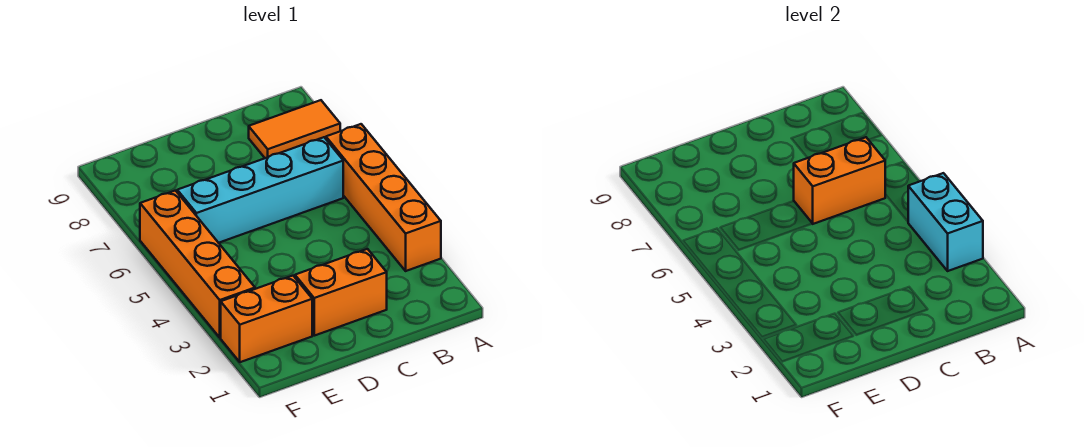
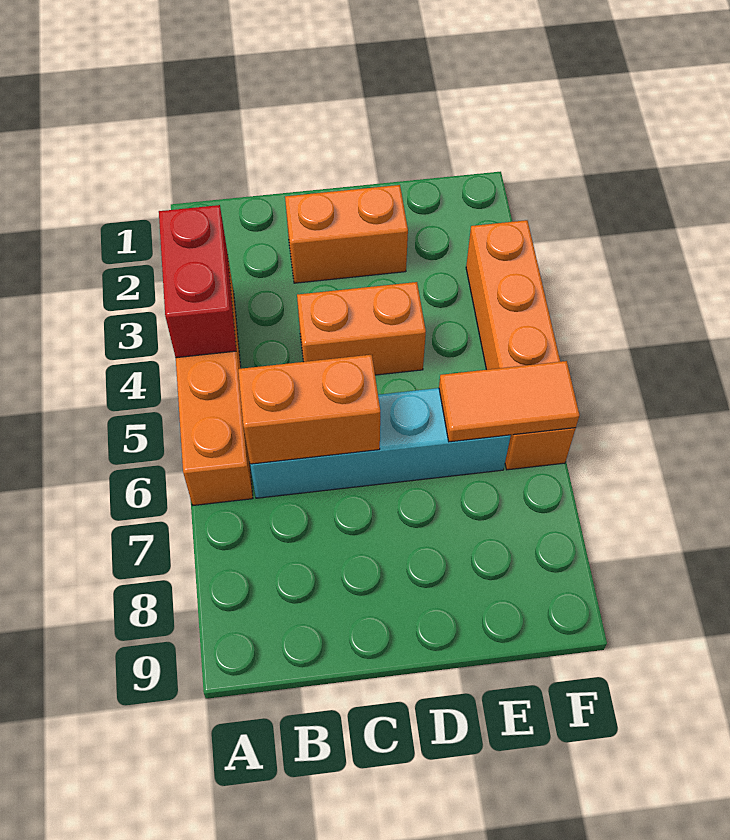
cyan 1x2 brick [908,173,983,271] -> red 1x2 brick [159,205,236,358]
orange 1x2 tile [249,100,340,158] -> orange 1x2 tile moved to [439,361,579,442]
orange 1x2 brick [221,276,312,362] -> orange 1x2 brick moved to [297,282,426,375]

